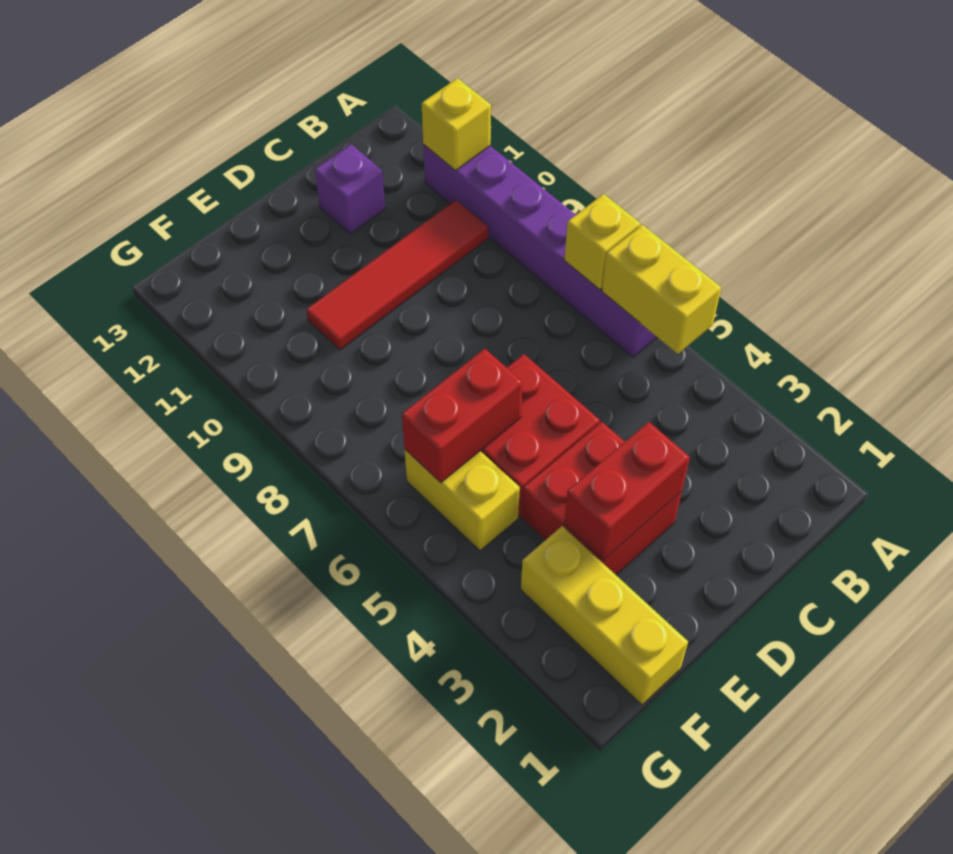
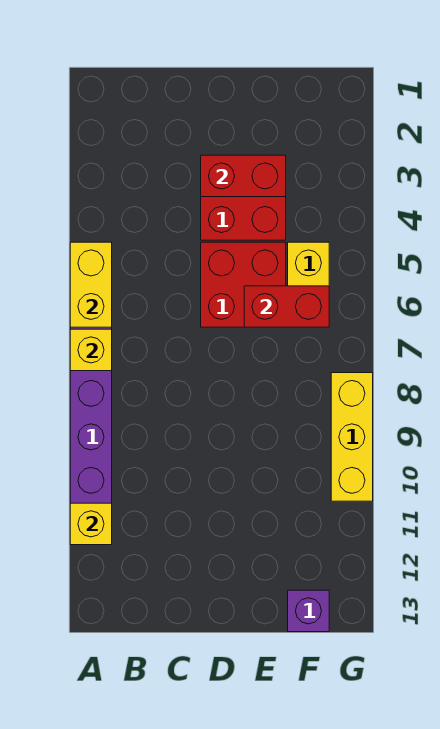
red 1x4 tile [306,200,488,350] -> none
purple 1x1 brick [315,144,385,234] -> purple 1x1 brick moved to [288,590,329,632]
yellow 1x3 brick [521,526,688,705] -> yellow 1x3 brick moved to [331,373,373,501]

